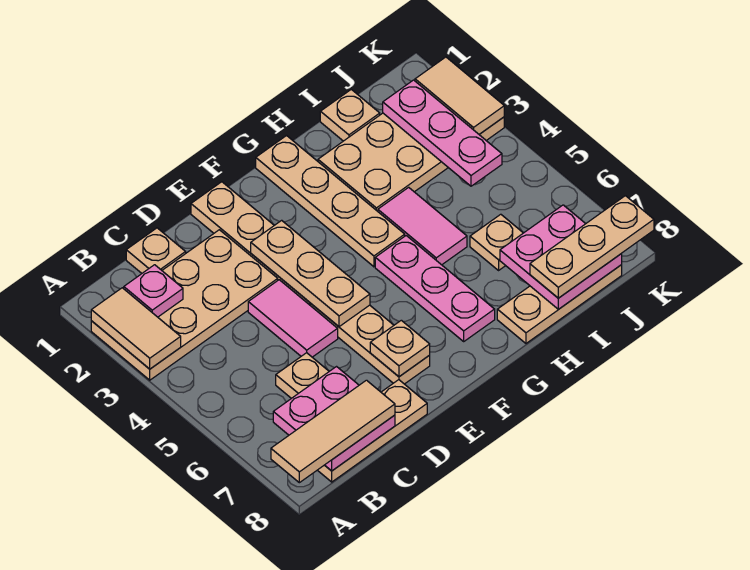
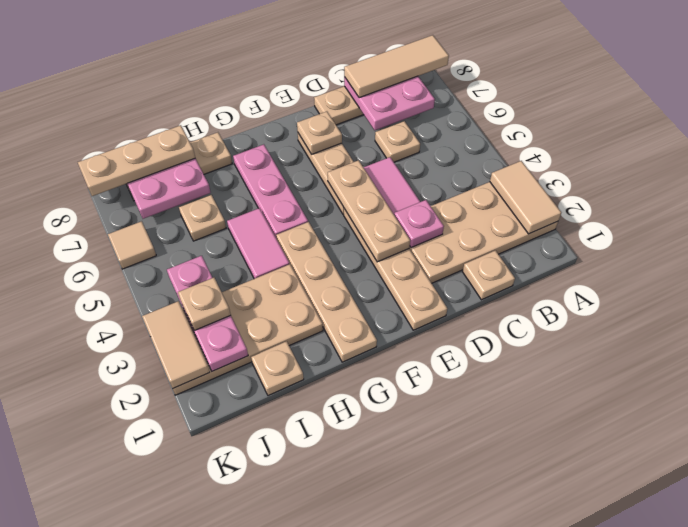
pink 1x1 plate [124,265,183,317] -> pink 1x1 plate moved to [394,200,444,247]
none -> tan 1x1 plate [178,278,231,331]
none -> tan 1x1 tile [108,221,156,269]

